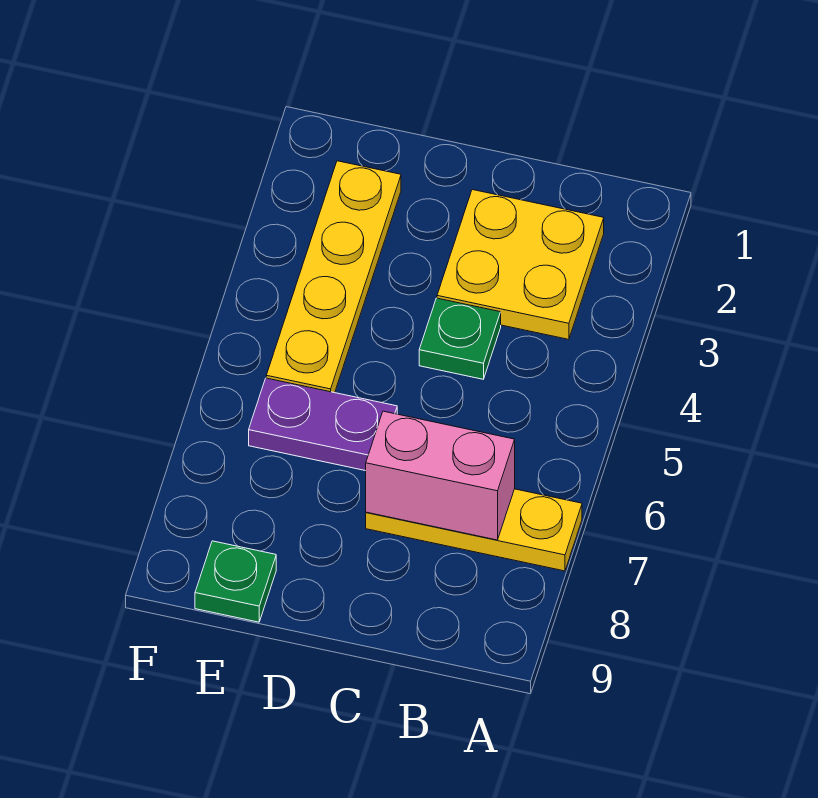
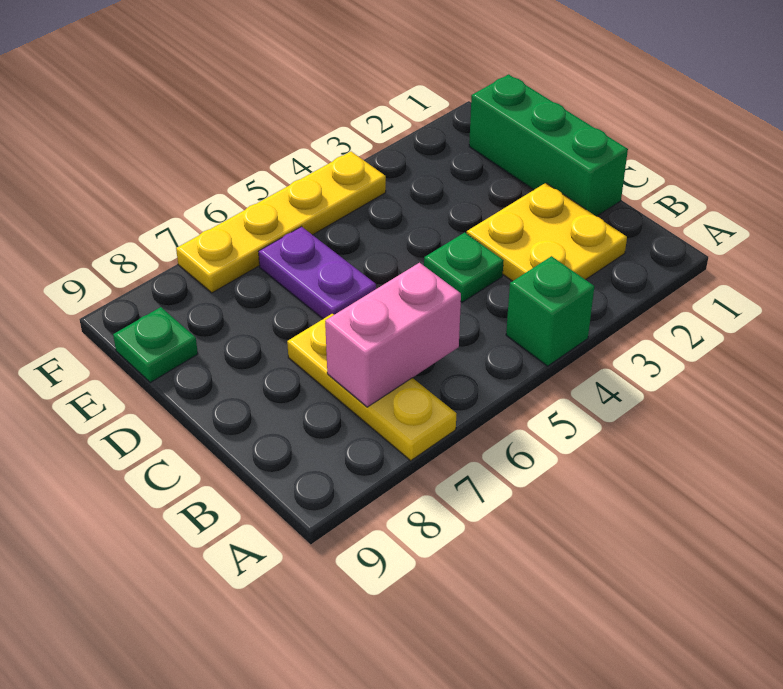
none -> green 1x1 brick [506,256,594,366]
pink 1x2 brick [366,411,515,540] -> pink 1x2 brick turned to [325,263,461,407]
none -> green 1x3 brick [469,74,628,216]
yellow 1x4 plate [266,161,401,393] -> yellow 1x4 plate moved to [176,152,386,293]

